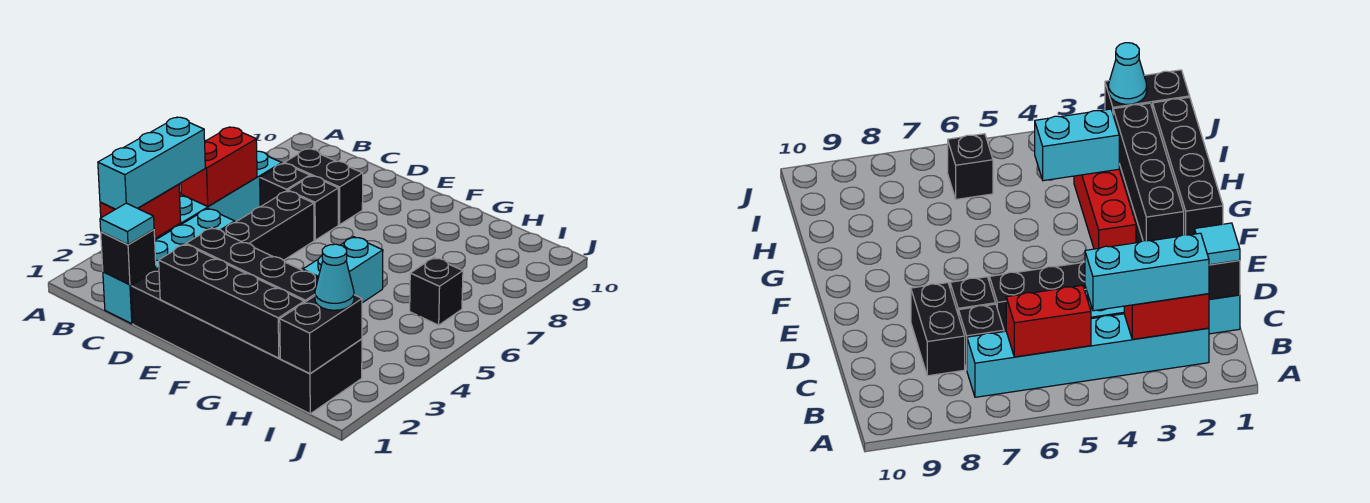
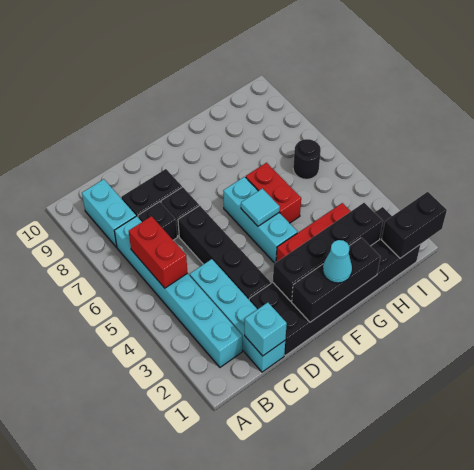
red 1x2 brick [100,184,181,238] -> red 1x2 brick moved to [246,163,301,223]
cyan 1x3 brick [98,117,205,209] -> cyan 1x3 brick moved to [223,177,297,263]
black 1x1 brick [101,230,156,284] -> cyan 1x1 brick [245,302,287,356]
cyan 1x1 tile [100,203,154,245] -> cyan 1x1 tile moved to [241,189,280,226]
black 1x4 brick [159,244,304,358] -> black 1x3 brick [292,238,380,322]
cyan 1x2 brick [303,237,383,303] -> cyan 1x2 brick moved to [82,179,136,247]
black 1x2 brick [280,295,362,374] -> black 1x2 brick turned to [382,192,447,258]
cyan 1x1 cone [315,244,354,310] -> cyan 1x1 cone moved to [323,240,352,283]
black 1x1 brick [410,258,463,325] -> black 1x1 round brick [293,139,321,179]

